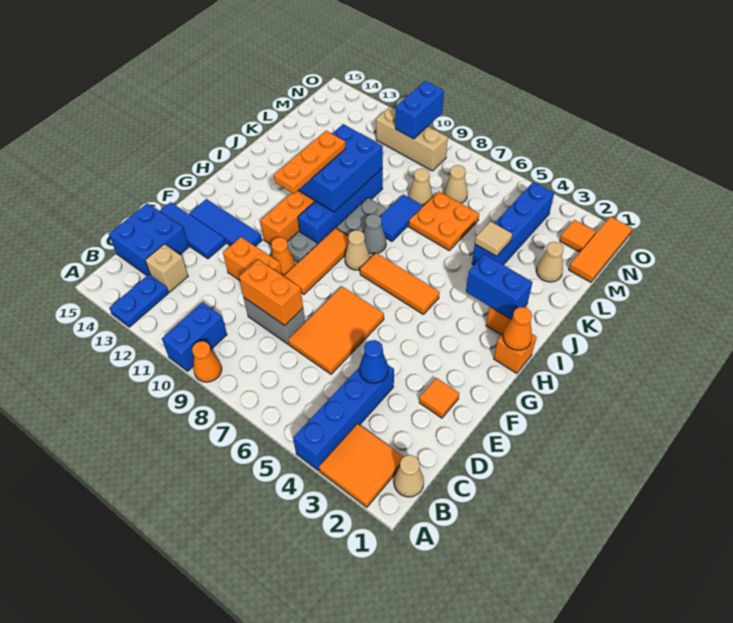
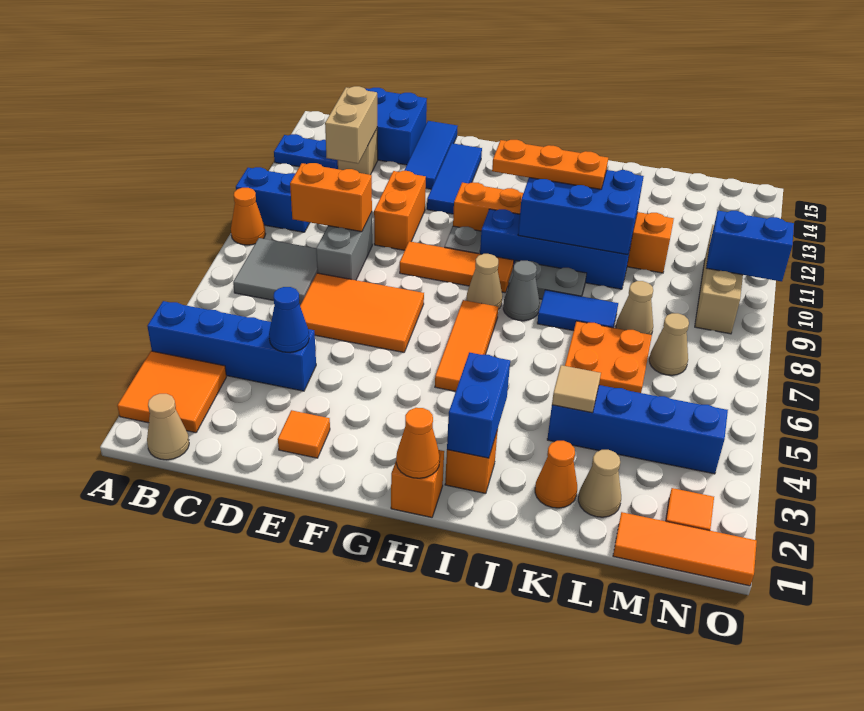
none -> grey 2x2 tile [233,238,317,305]
none -> tan 1x2 brick [325,86,377,163]
orange 1x2 brick [239,260,303,325] -> orange 1x2 brick turned to [290,163,372,232]
orange 1x1 cone [271,237,295,276] -> orange 1x1 cone moved to [535,441,577,508]

